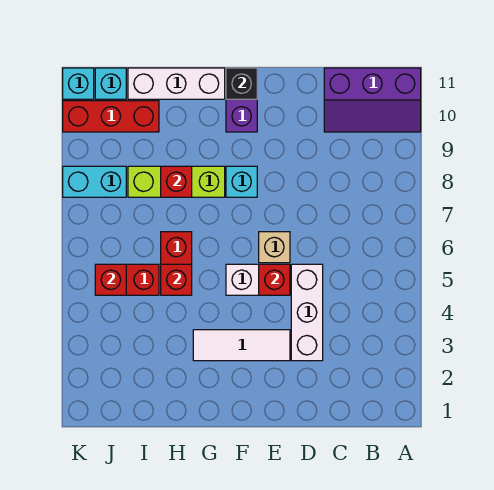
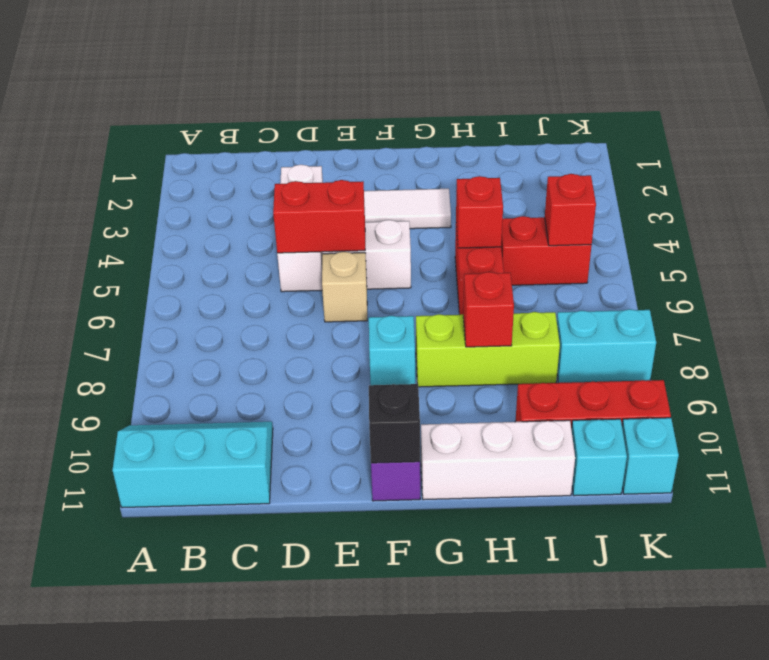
purple 2x3 slope [324,68,421,132] -> cyan 2x3 slope [113,422,273,508]
red 1x1 brick [259,264,290,295] -> red 1x2 brick [273,180,365,253]

